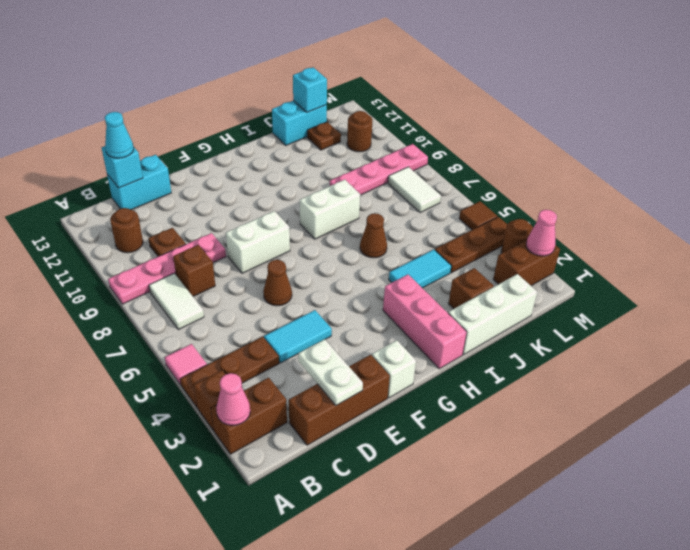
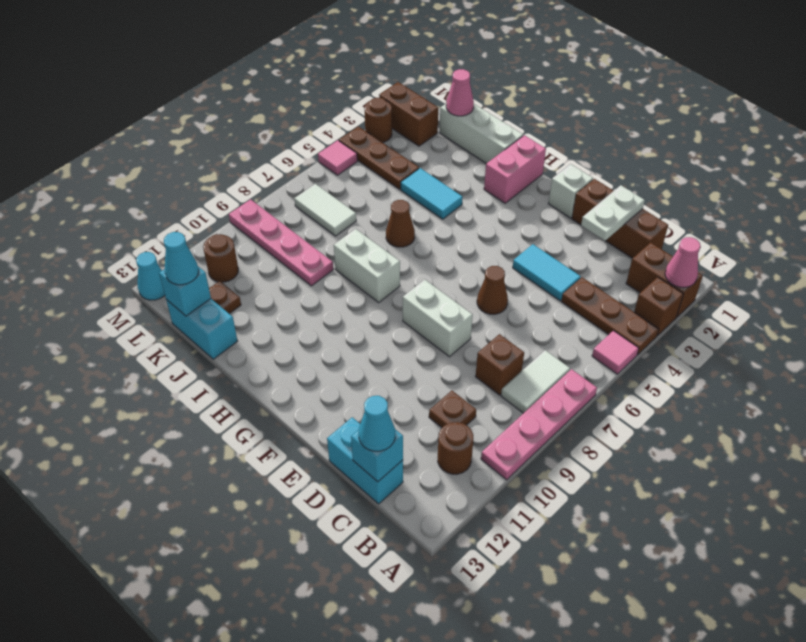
pink 1x4 plate [108,233,226,304] -> pink 1x4 plate turned to [481,369,597,480]
pink 1x3 brick [383,275,467,369] -> pink 1x2 brick [484,135,546,203]
brown 1x1 brick [449,268,494,309] -> none
none -> cyan 1x1 cone [164,232,199,285]
white 1x2 tile [388,167,441,213] -> white 1x2 tile turned to [294,184,356,236]
pink 1x1 cone [526,210,557,256] -> pink 1x1 cone moved to [446,69,474,116]
brown 1x1 tile [459,201,497,230] -> pink 1x1 tile [318,140,357,175]
none -> cyan 1x1 cone [136,252,165,300]

